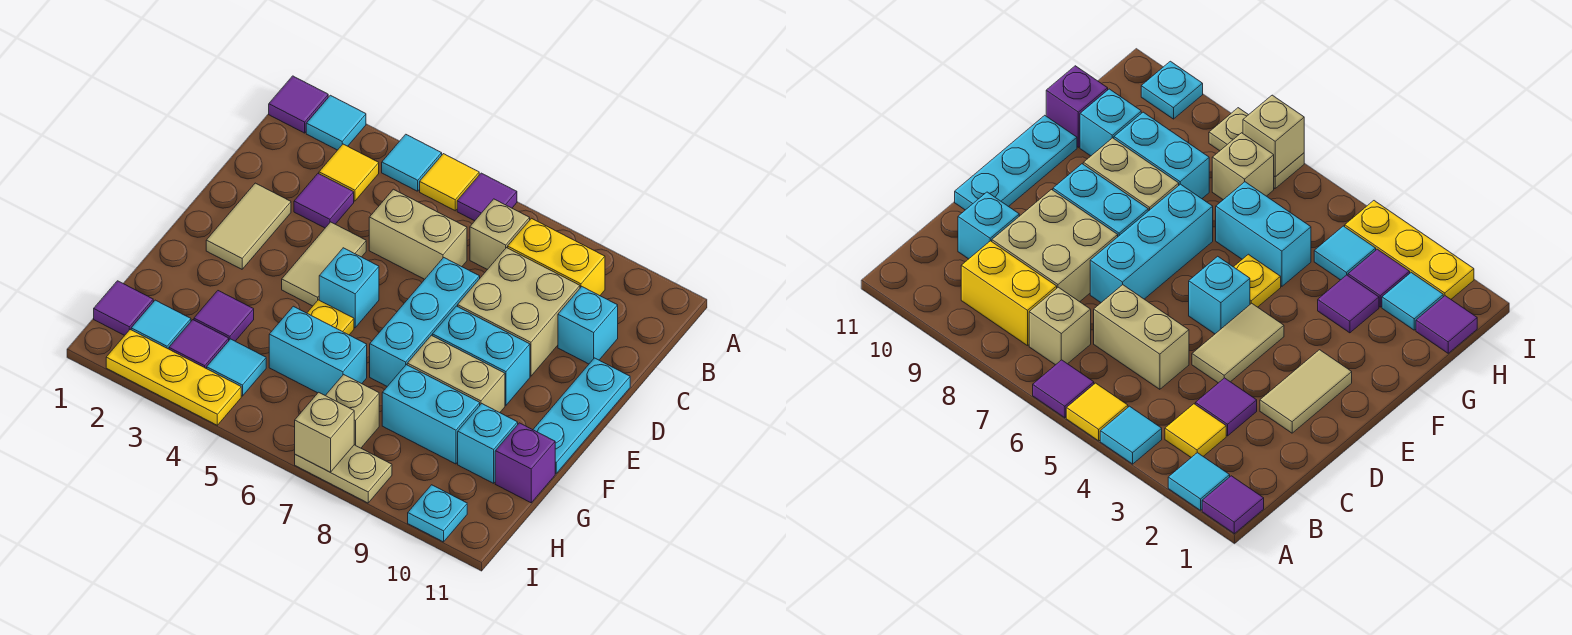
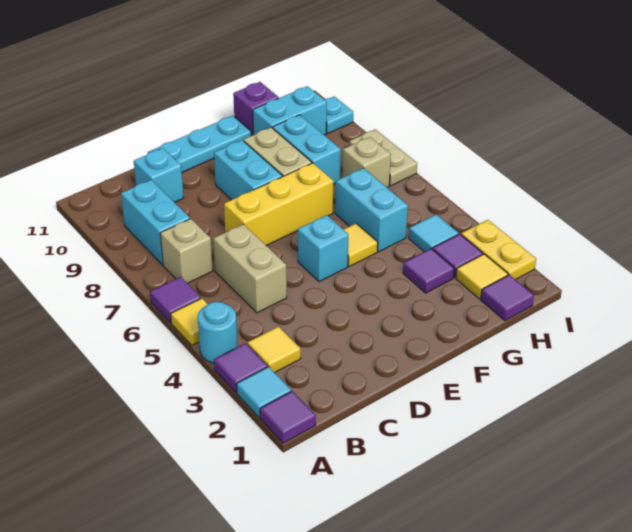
cyan 1x1 tile [382,134,442,191] -> cyan 1x1 round brick [198,302,238,363]
yellow 1x2 brick [508,218,605,296] -> cyan 1x2 brick [121,180,190,265]
purple 1x1 tile [294,174,354,228] -> purple 1x1 tile moved to [214,343,268,393]
tan 2x2 brick [458,248,580,376] -> none
tan 1x2 tile [206,183,291,269] -> none
tan 1x2 tile [282,222,366,306] -> none
cyan 1x3 brick [370,258,480,386] -> yellow 1x3 brick [224,163,333,245]
yellow 1x1 plate [307,300,354,335] -> yellow 1x1 tile [343,223,378,267]
cyan 1x1 brick [458,404,518,483] -> cyan 1x2 brick [253,86,327,135]
cyan 1x1 tile [131,300,191,349] -> yellow 1x1 tile [456,254,508,299]
yellow 1x3 plate [106,330,241,425] -> yellow 1x2 plate [461,220,536,280]
tan 1x1 brick [295,392,354,472] -> none

